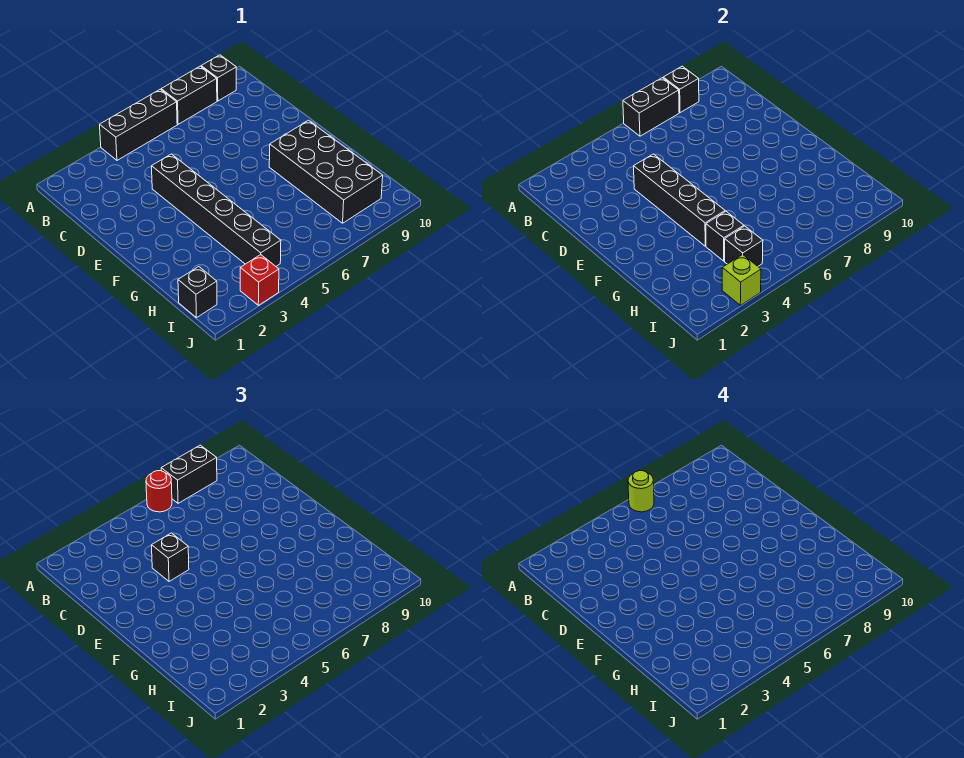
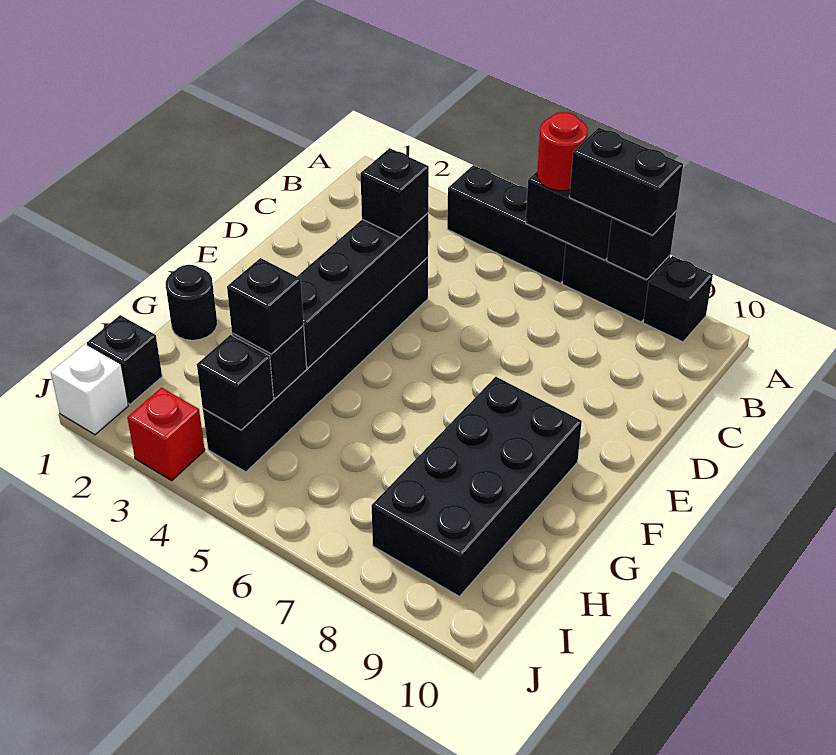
lime 1x1 round brick [628,471,654,512] -> none
none -> black 1x1 round brick [166,265,217,340]
none -> black 1x1 brick [227,258,304,354]
none -> white 1x1 brick [51,344,128,435]
lime 1x1 brick [722,255,761,305] -> none

